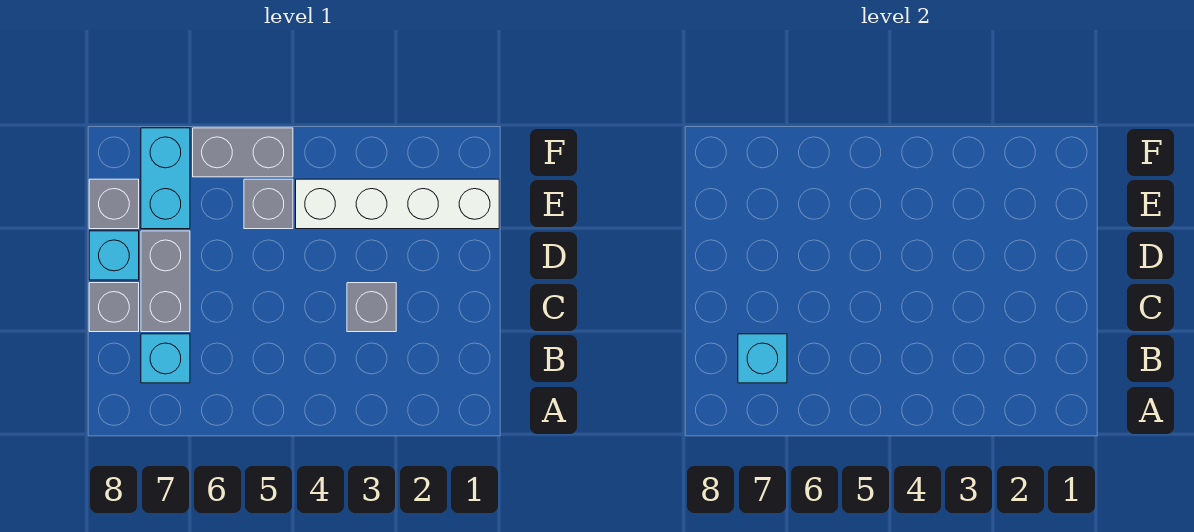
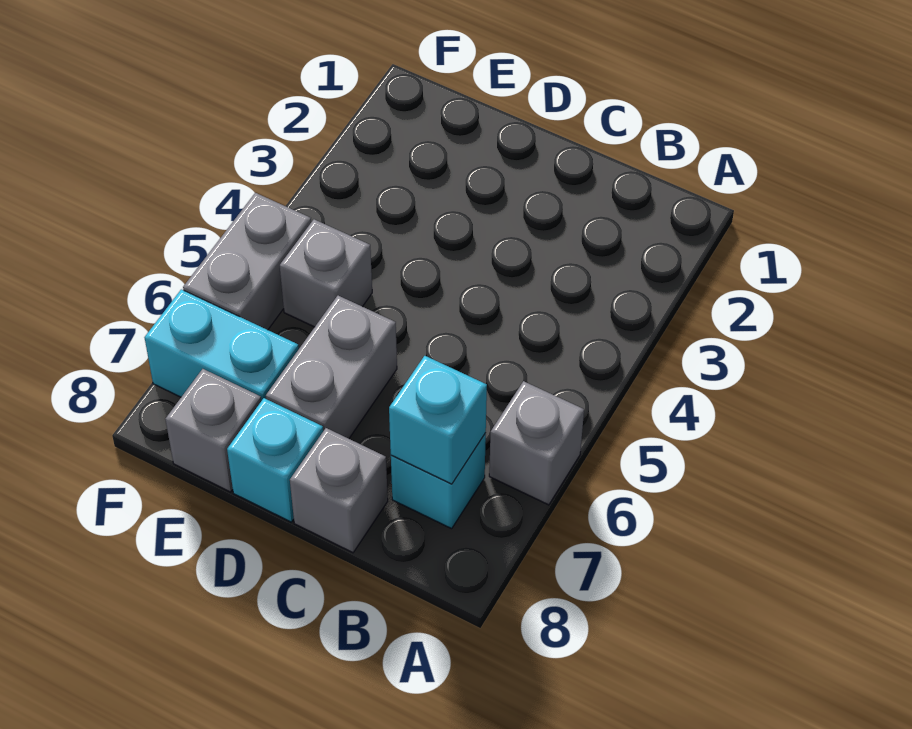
grey 1x1 brick [347,283,396,332] -> grey 1x1 brick moved to [489,381,584,505]
grey 1x2 brick [141,231,190,332] -> grey 1x2 brick turned to [266,296,397,439]
white 1x4 brick [296,179,499,229] -> none

